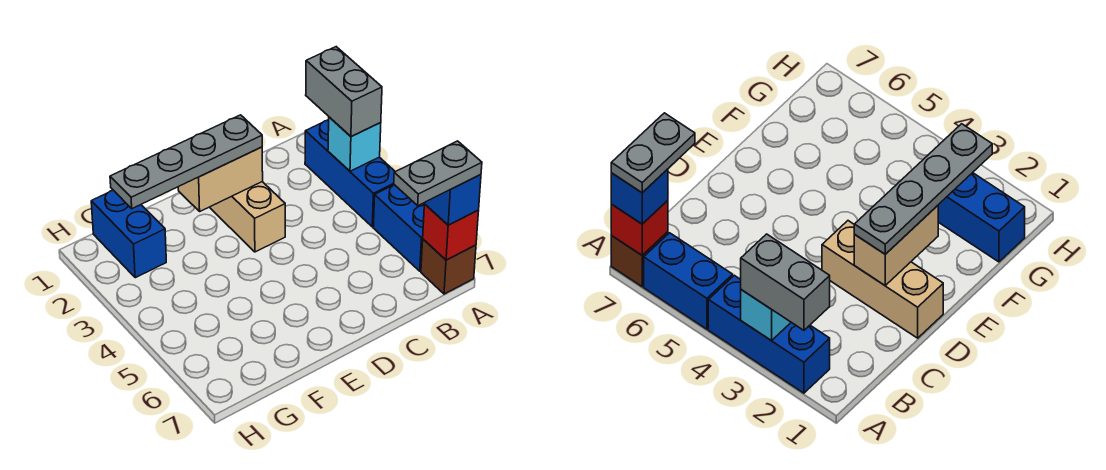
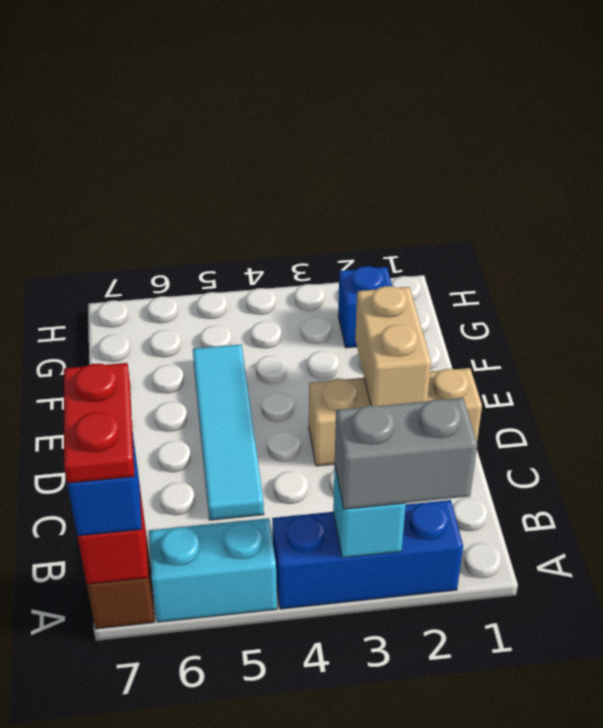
blue 1x2 brick [373,185,425,271] -> cyan 1x2 brick [149,518,277,622]
grey 1x2 plate [394,141,482,206] -> red 1x2 plate [64,363,135,483]
none -> cyan 1x4 tile [193,344,264,520]
grey 1x4 plate [110,115,262,209] -> none
blue 1x2 brick [91,190,166,278] -> blue 1x1 brick [338,266,392,348]

